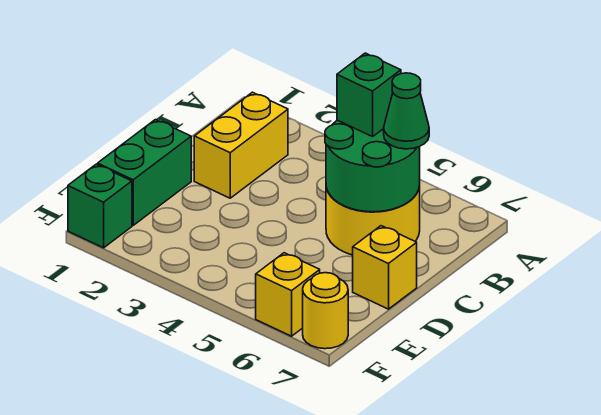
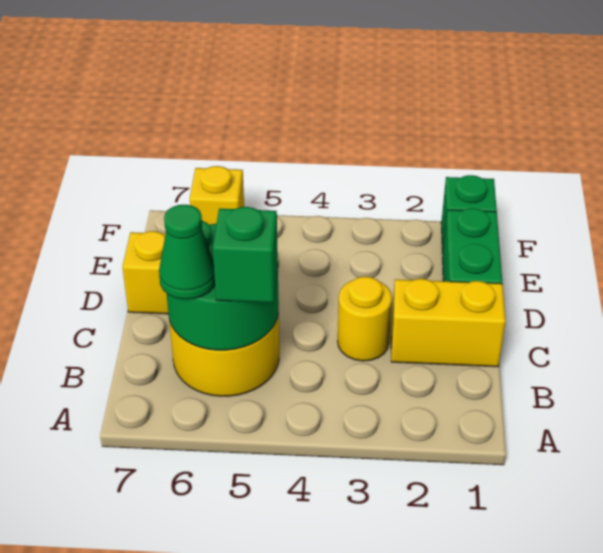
yellow 1x2 brick [194,92,288,198] -> yellow 1x2 brick turned to [391,279,506,367]
yellow 1x1 round brick [303,273,348,349] -> yellow 1x1 round brick moved to [338,277,392,361]

